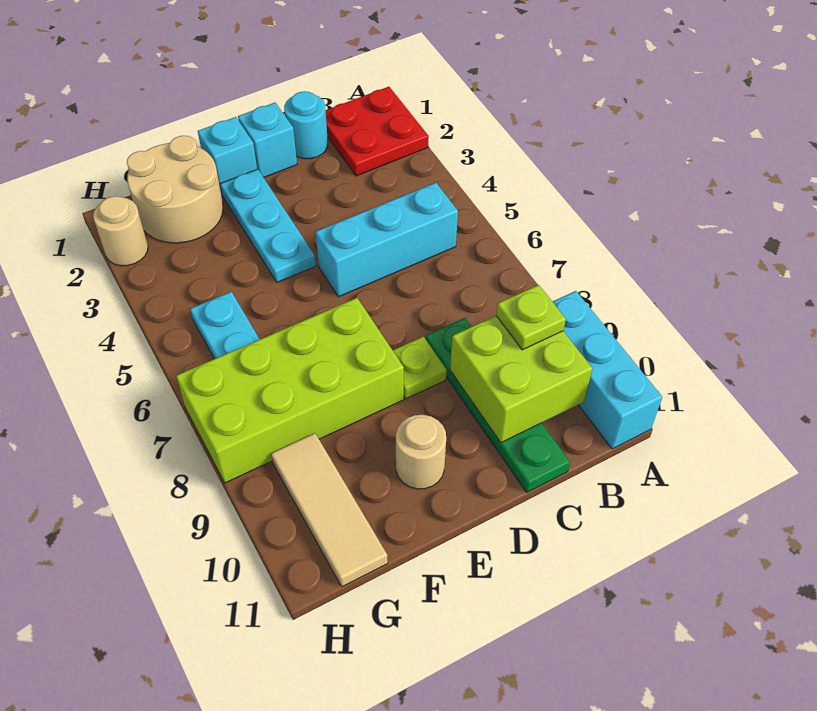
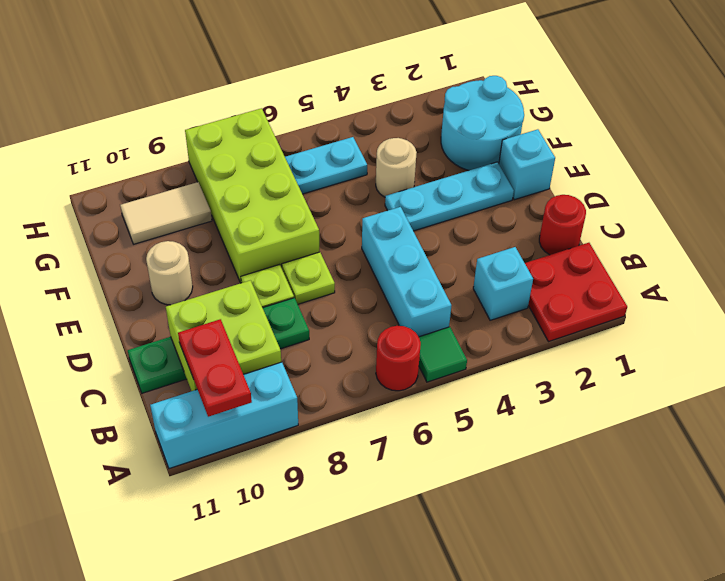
none -> green 1x1 tile [419,327,467,382]
none -> red 1x1 round brick [376,326,421,391]
none -> red 1x2 plate [178,319,252,417]
lime 1x1 plate [496,285,566,350] -> lime 1x1 plate moved to [282,252,335,304]
cyan 1x1 round brick [284,91,328,159] -> red 1x1 round brick [539,195,586,255]
cyan 1x1 brick [238,103,297,178] -> cyan 1x1 brick moved to [473,247,533,320]
tan 2x2 round brick [127,136,223,243] -> cyan 2x2 round brick [441,76,524,170]
tan 1x3 tile [271,433,388,587] -> tan 1x2 tile [120,182,212,244]
tan 1x1 round brick [93,196,148,266] -> tan 1x1 round brick moved to [376,138,417,197]

